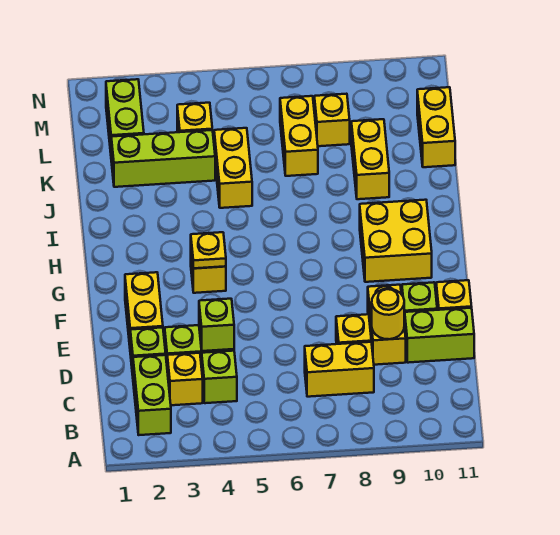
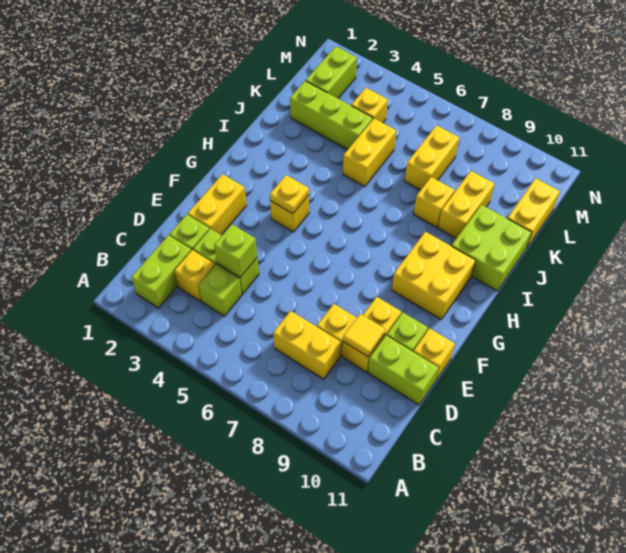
yellow 1x1 round brick [372,289,404,339] -> yellow 1x1 tile [343,314,385,357]
none -> lime 2x2 brick [452,205,532,291]
yellow 1x1 brick [314,94,350,146] -> yellow 1x1 brick moved to [414,177,455,227]

